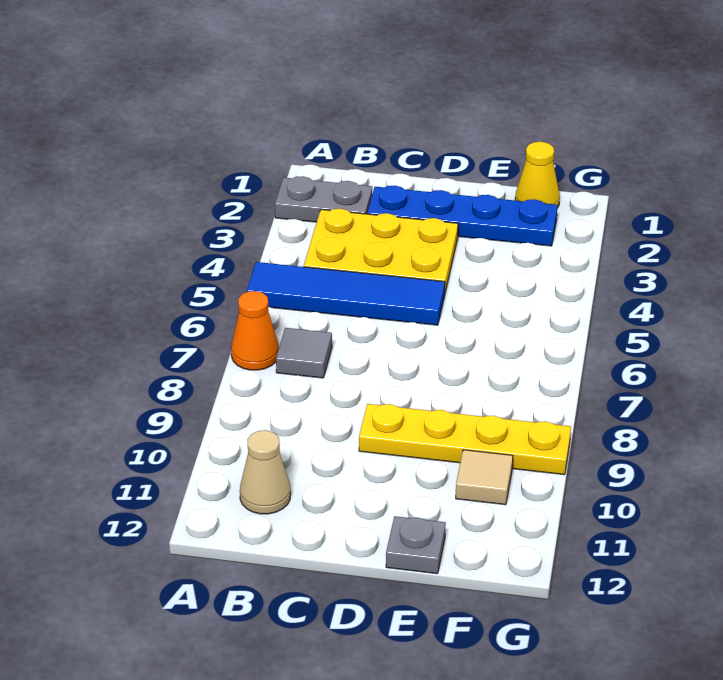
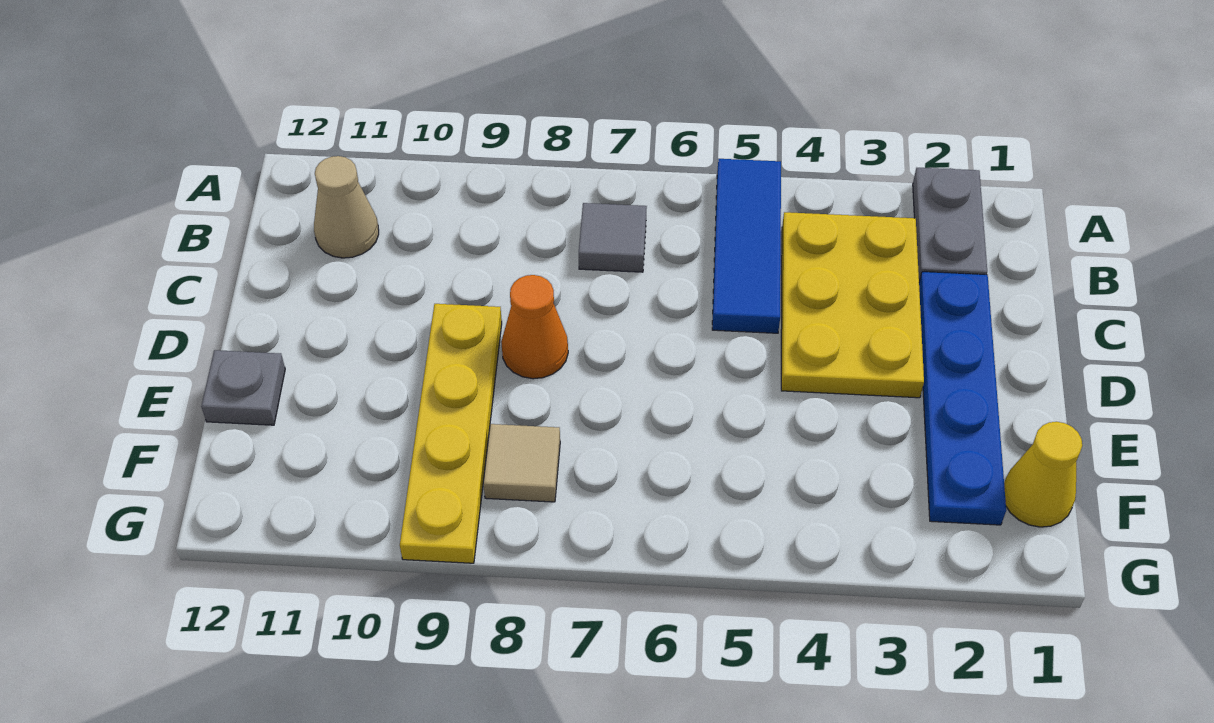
blue 1x4 tile [247,262,445,325] -> blue 1x3 tile [712,159,781,333]
orange 1x1 cone [231,291,279,370] -> orange 1x1 cone moved to [501,275,568,379]
tan 1x1 tile [456,450,513,505] -> tan 1x1 tile moved to [483,424,560,502]

